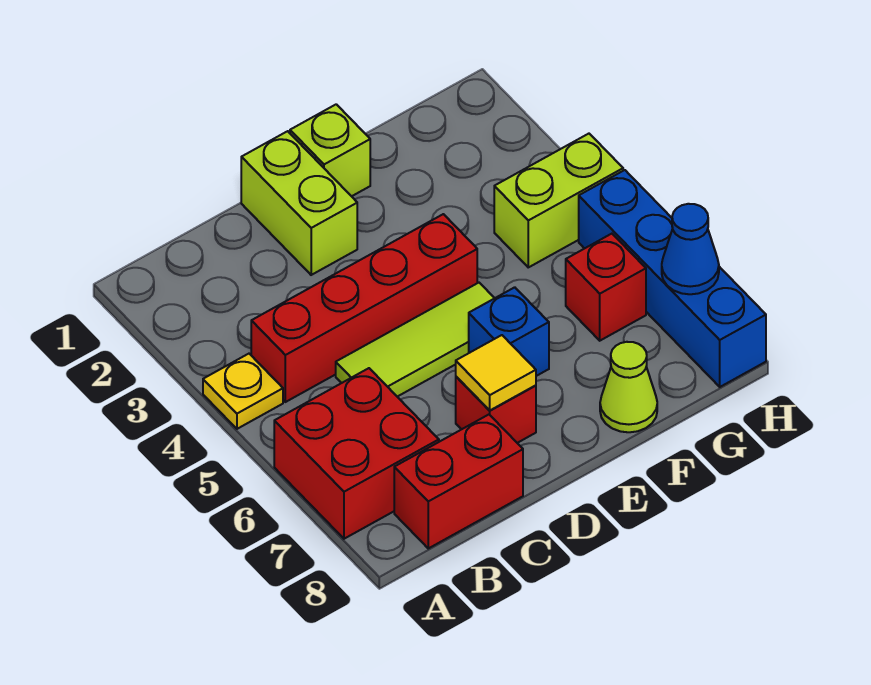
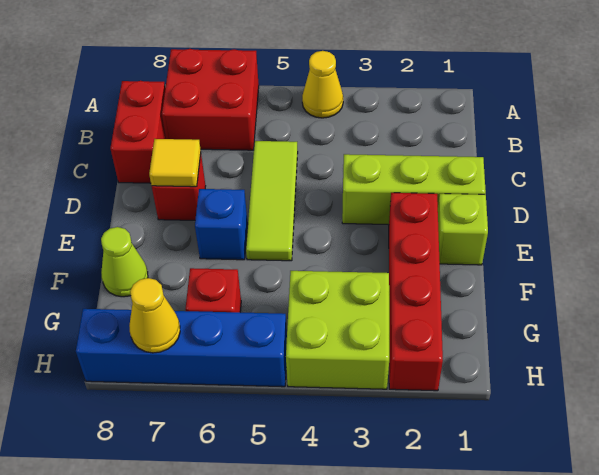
yellow 1x1 plate [203,354,283,429] -> yellow 1x1 cone [302,51,343,118]
red 1x4 brick [251,214,477,402] -> red 1x4 brick moved to [389,193,443,391]
lime 1x2 brick [241,131,357,275] -> lime 1x3 brick [342,154,486,225]
lime 1x2 brick [494,134,623,267] -> lime 2x2 brick [286,271,389,389]
blue 1x1 cone [662,204,719,294] -> yellow 1x1 cone [129,278,180,353]

